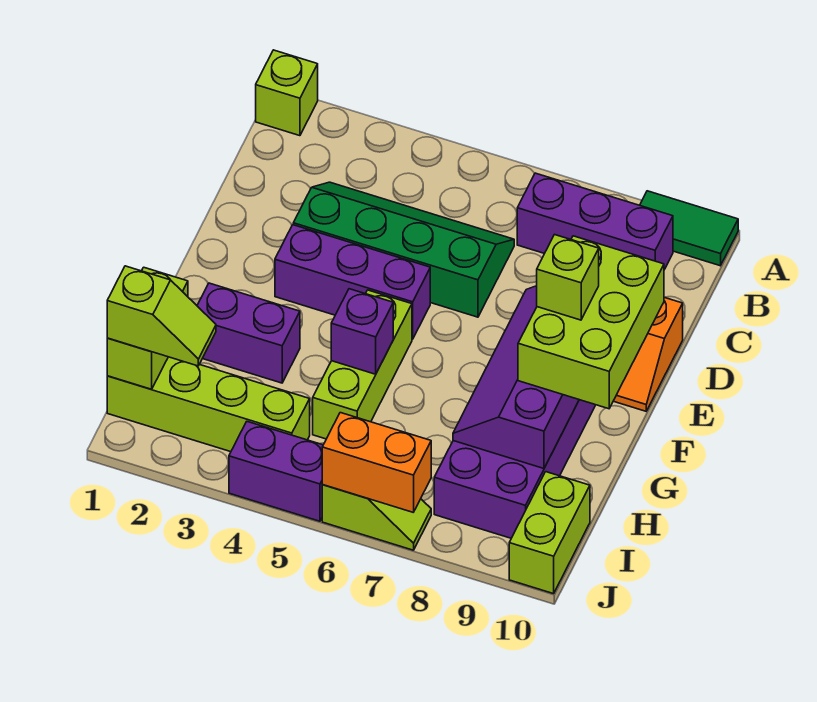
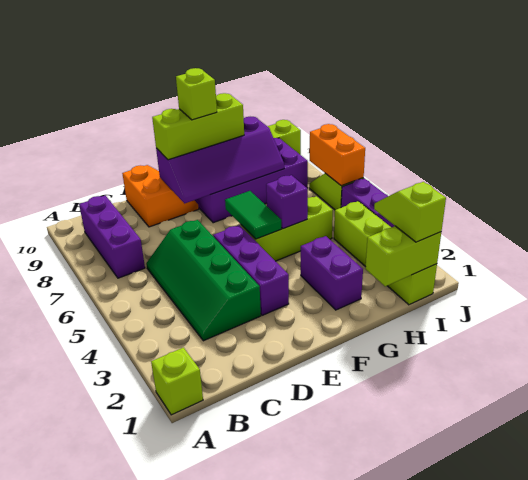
green 1x2 tile [640,191,738,266] -> green 1x2 tile moved to [225,191,281,239]
lime 2x3 brick [518,236,664,409] -> lime 1x3 brick [152,93,244,160]

